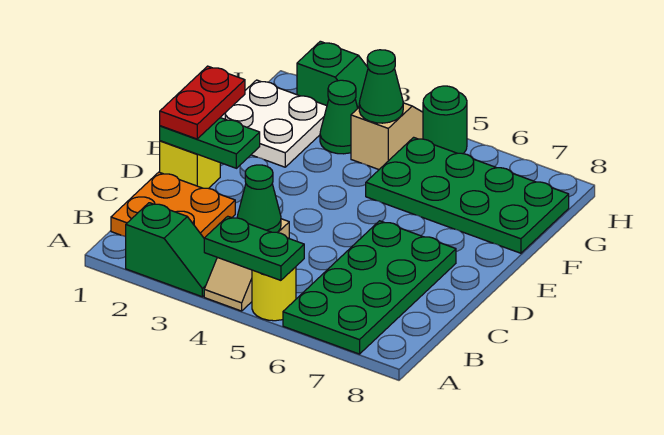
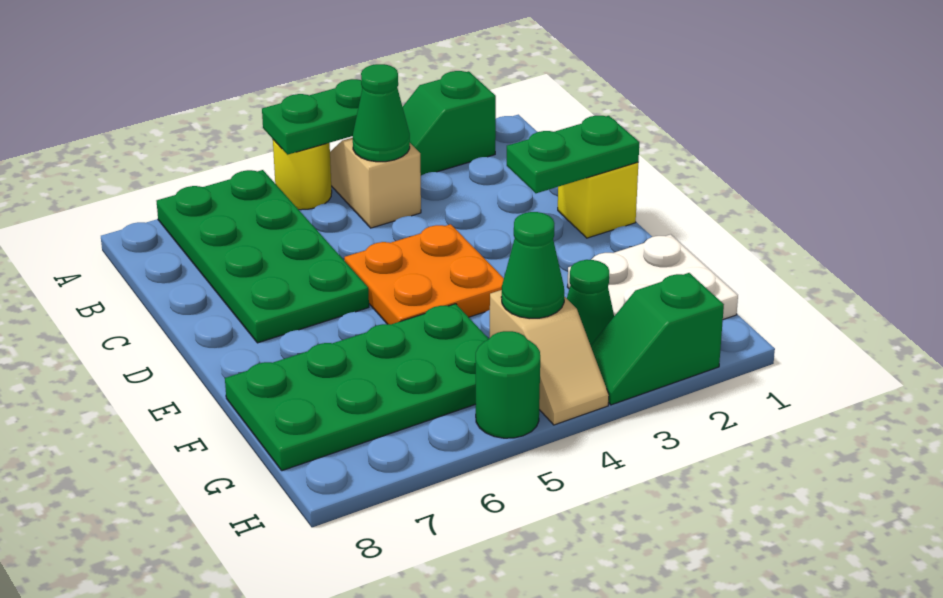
orange 2x2 plate [111,172,235,238] -> orange 2x2 plate moved to [344,224,504,324]
red 1x2 plate [160,66,245,139] -> none

